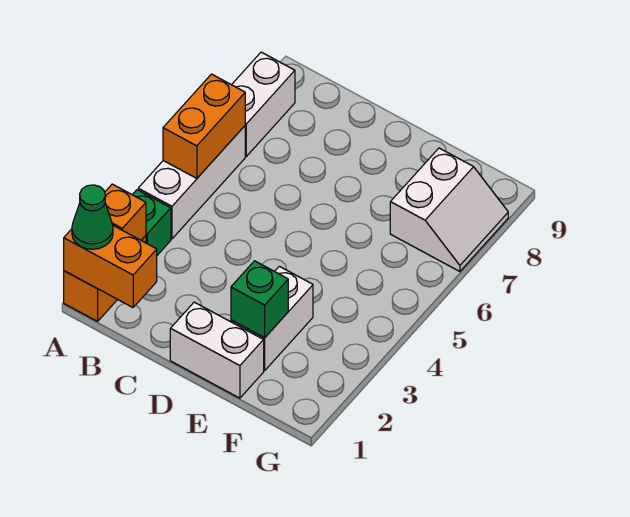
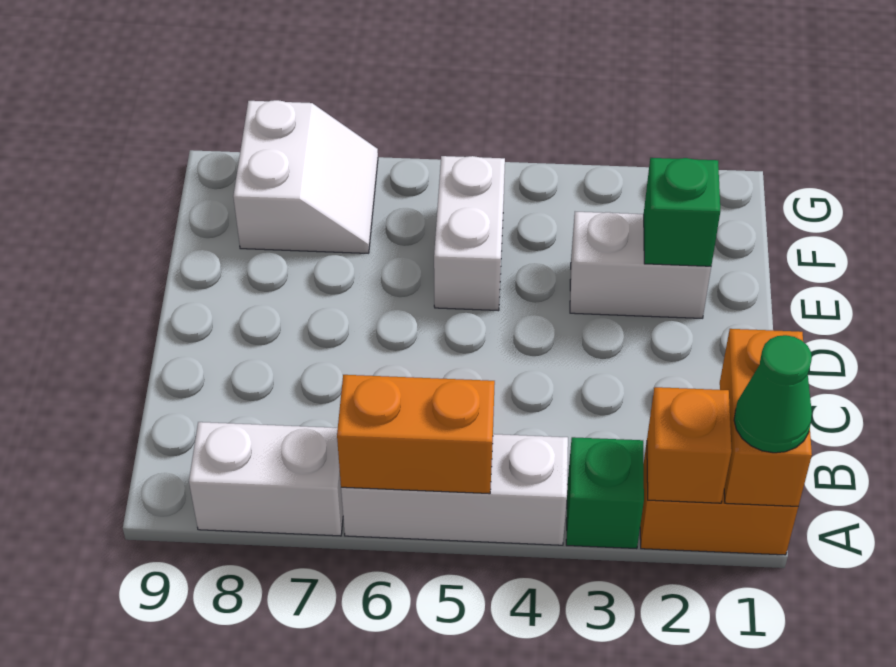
white 1x2 brick [170,302,264,398] -> white 1x2 brick moved to [434,156,505,311]
white 2x2 slope [390,148,508,271] -> white 2x2 slope turned to [233,100,378,253]

